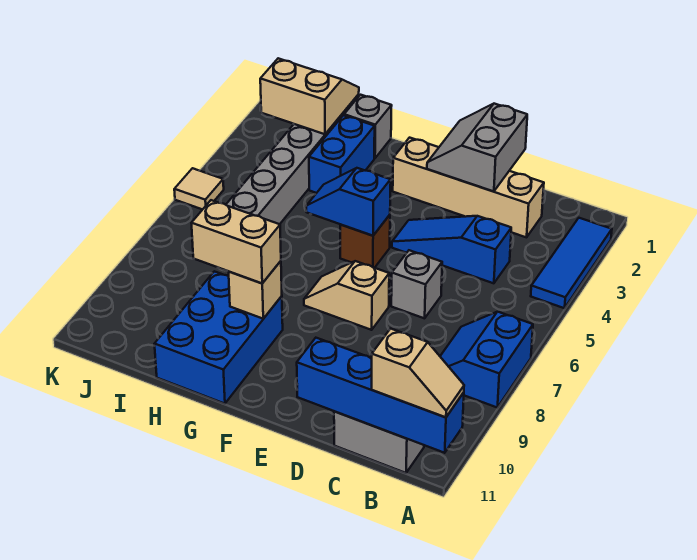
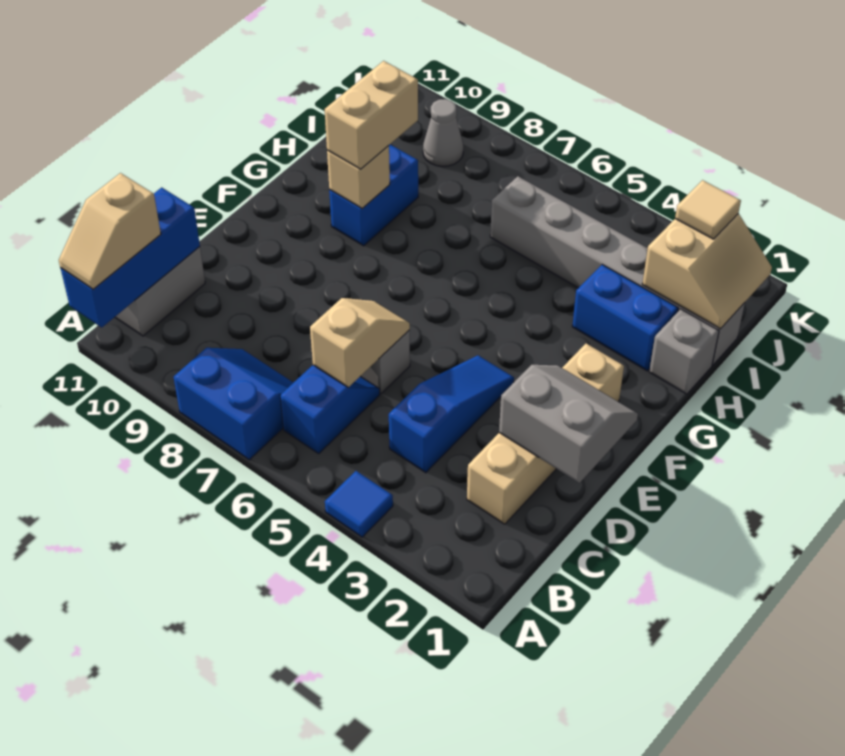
blue 1x3 tile [531,218,612,308] -> blue 1x1 tile [325,471,393,537]
blue 1x4 brick [297,338,464,453] -> blue 1x3 brick [61,187,200,327]
tan 1x2 slope [304,261,389,330] -> tan 1x2 slope moved to [310,298,410,387]
brown 1x1 brick [340,215,390,268] -> none
blue 1x2 slope [306,168,391,236] -> blue 1x2 slope moved to [280,366,380,454]
blue 2x3 brick [155,271,283,404] -> blue 1x2 brick [329,145,418,246]
none -> grey 1x1 cone [423,99,463,166]
tan 1x1 tile [174,168,224,210] -> tan 1x1 tile moved to [675,180,741,239]

